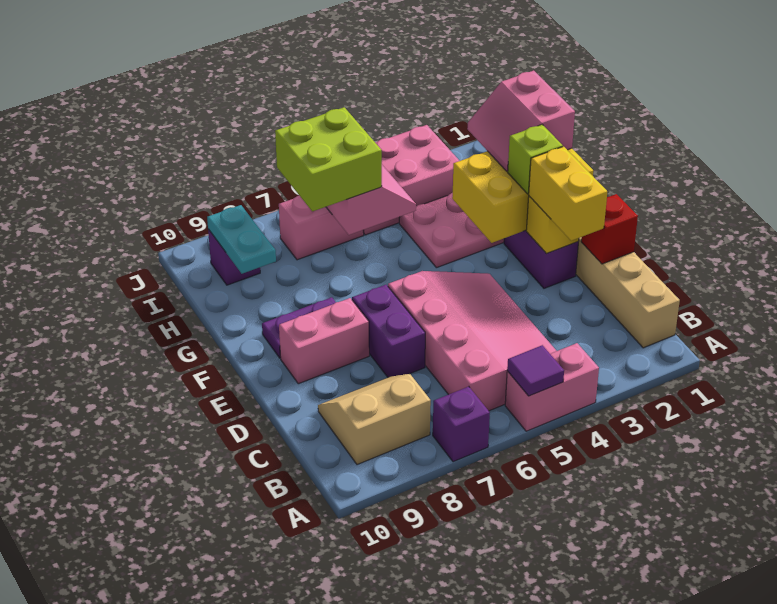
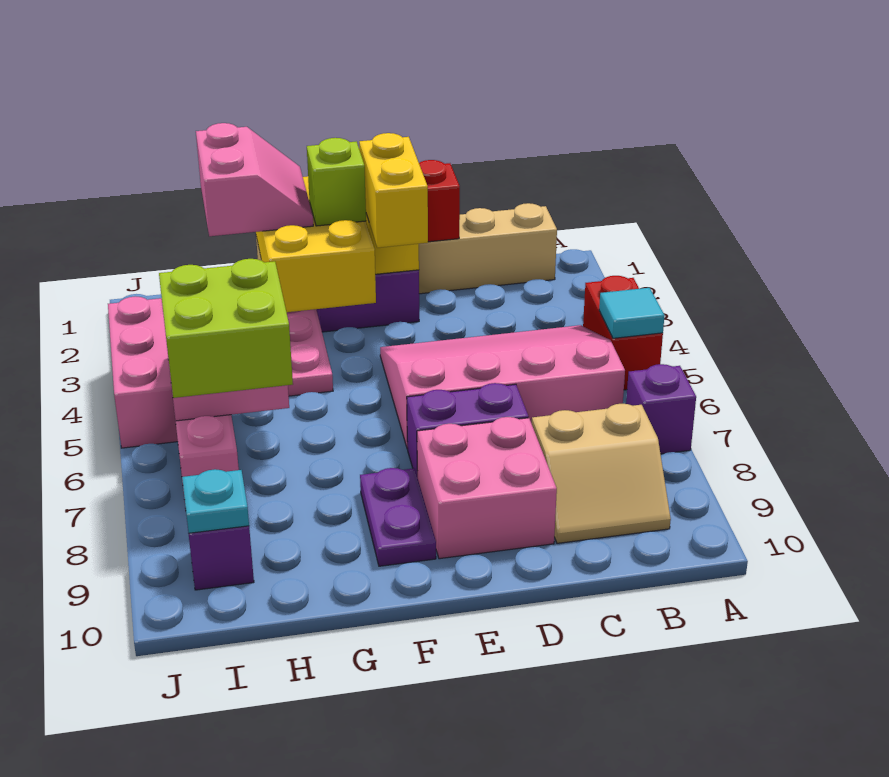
pink 1x2 brick [505,343,599,431] -> red 1x2 brick [583,276,663,390]
purple 1x1 tile [507,345,564,396] -> cyan 1x1 tile [599,288,665,338]
tan 2x2 slope [318,374,431,465] -> tan 2x2 slope turned to [532,404,671,543]
yellow 1x2 brick [529,147,607,241] -> yellow 1x2 brick turned to [359,133,428,248]
pink 1x2 brick [279,298,369,384] -> pink 2x2 brick [417,417,557,559]
pink 2x2 slope [467,71,575,171] -> pink 2x2 slope turned to [196,123,313,236]
cyan 1x2 plate [207,205,276,274] -> cyan 1x1 plate [182,469,249,533]

